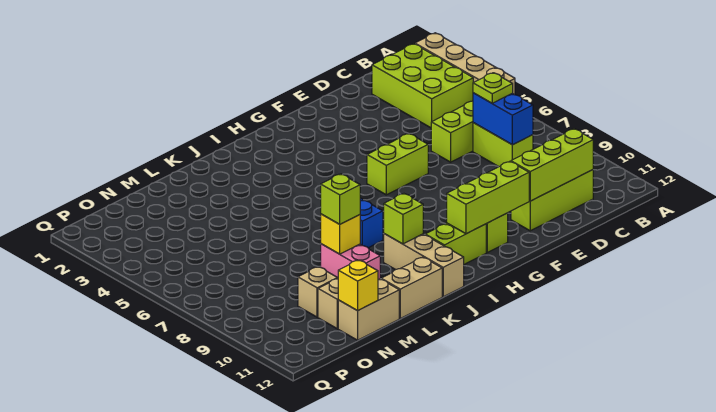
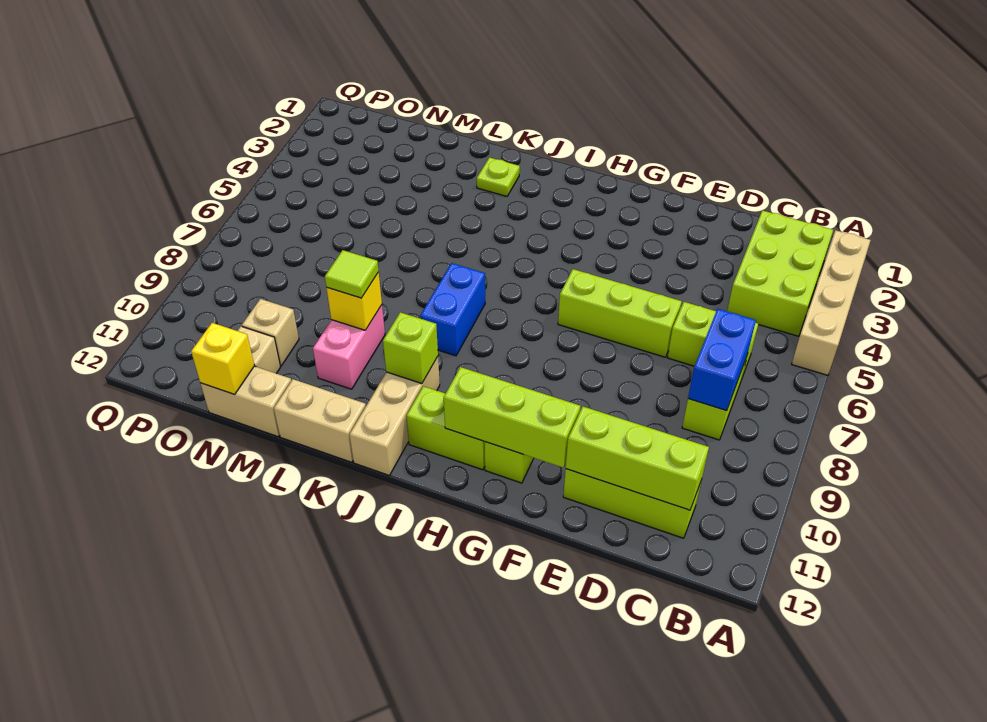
lime 1x1 plate [473,73,513,103] -> lime 1x1 plate moved to [477,157,520,196]
lime 1x2 brick [367,133,428,195] -> lime 1x3 brick [558,269,682,357]
lime 1x1 brick [321,174,360,224] -> lime 1x1 tile [325,250,379,298]

